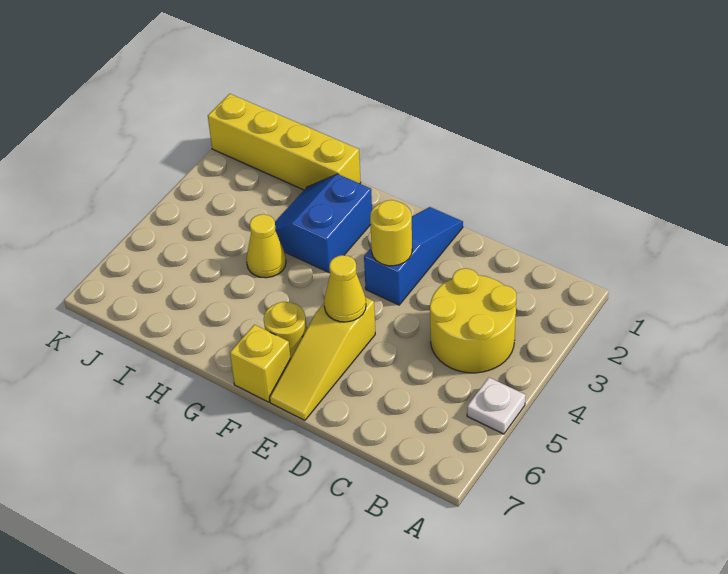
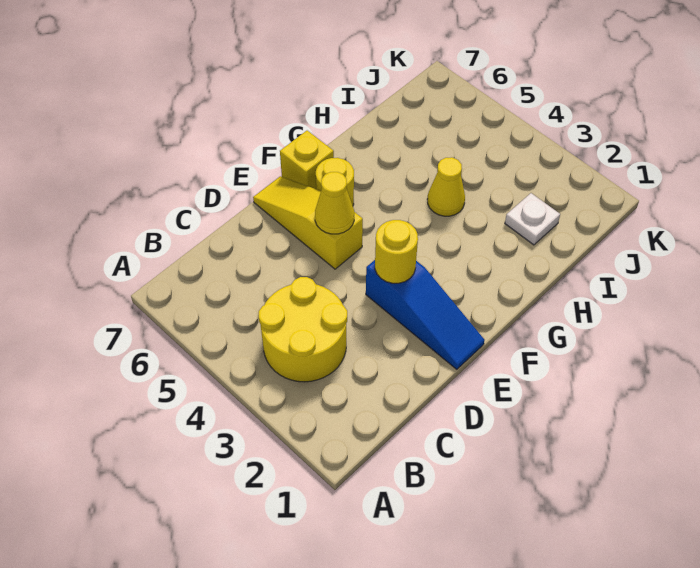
white 1x1 plate [467,378,526,434] -> white 1x1 plate moved to [505,193,560,245]
blue 2x2 slope [275,174,372,272] -> none
yellow 1x4 brick [208,94,361,190] -> none

